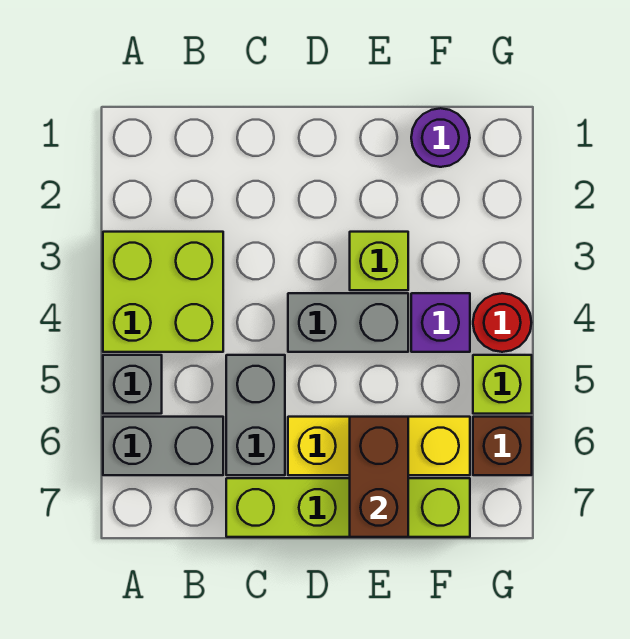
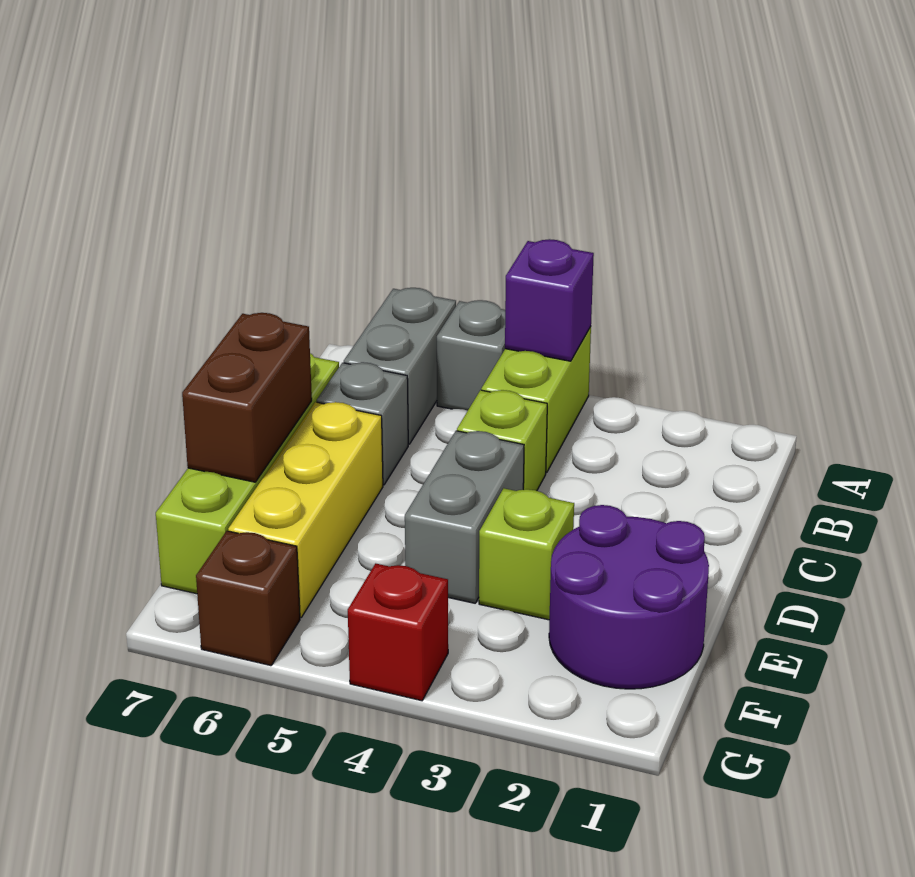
lime 2x2 brick [103,232,223,352] -> lime 1x2 brick [481,327,591,473]
grey 1x2 brick [226,355,285,475] -> grey 1x1 brick [317,362,408,485]
brown 1x2 brick [350,417,408,537] -> brown 1x2 brick turned to [182,313,312,482]
purple 1x1 round brick [411,108,470,167] -> purple 2x2 round brick [549,505,709,689]
purple 1x1 brick [411,293,470,352] -> purple 1x1 brick moved to [505,239,594,361]
red 1x1 round brick [473,293,532,352] -> red 1x1 brick [348,564,448,701]
lime 1x1 brick [473,355,532,414] -> lime 1x1 brick moved to [457,390,547,491]

